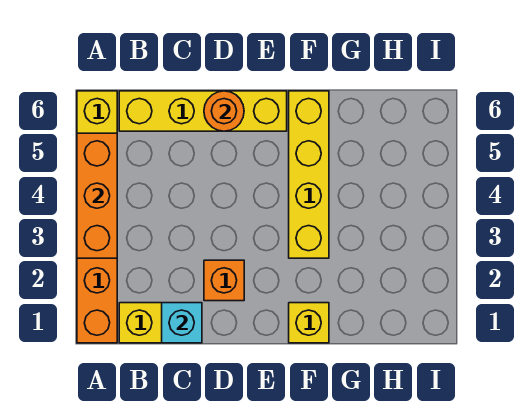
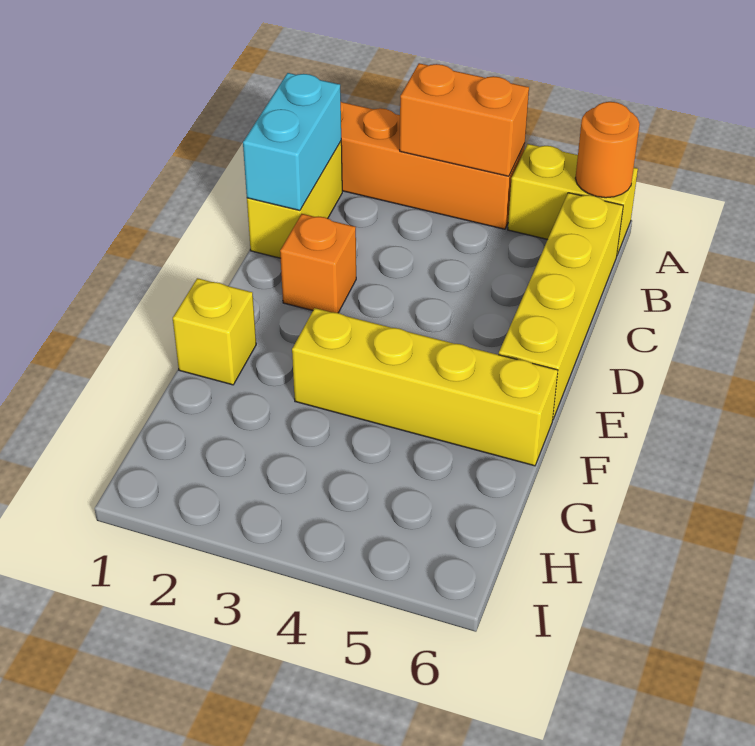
orange 1x3 brick [77,133,117,258] -> orange 1x2 brick [400,63,529,176]
cyan 1x1 brick [162,303,202,343] -> cyan 1x2 brick [243,73,341,211]
orange 1x1 round brick [204,91,244,131] -> orange 1x1 round brick moved to [575,102,640,198]

